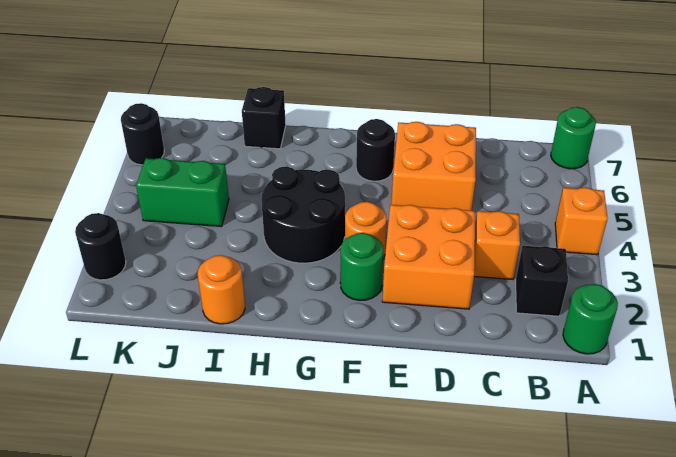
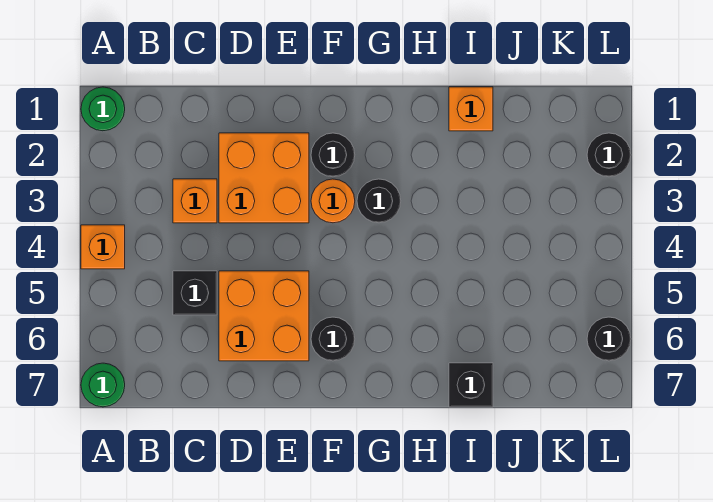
black 1x1 brick [516,246,568,316] -> black 1x1 brick moved to [173,271,217,315]
green 1x1 round brick [340,233,383,300] -> black 1x1 round brick [311,133,355,177]
black 2x2 round brick [261,167,345,263] -> black 1x1 round brick [357,179,401,223]
orange 1x1 round brick [198,255,245,324] -> orange 1x1 brick [449,87,493,131]
green 1x2 brick [136,158,229,227] -> none

